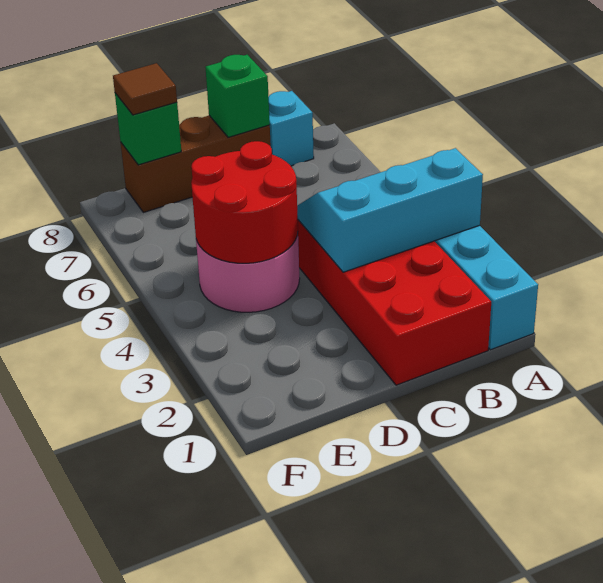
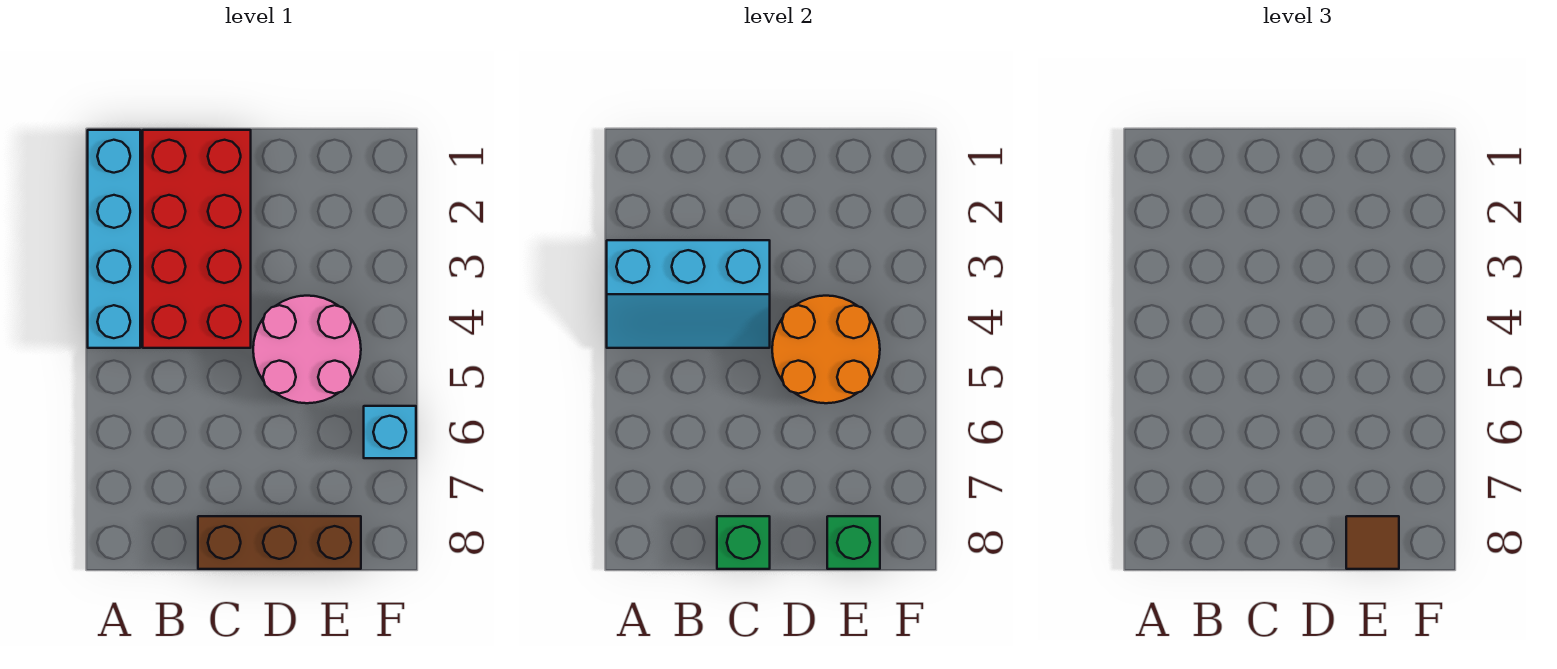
cyan 1x1 brick [269,91,314,166] -> cyan 1x1 brick moved to [364,406,416,458]
red 2x2 round brick [191,141,298,263] -> orange 2x2 round brick [772,296,880,403]

